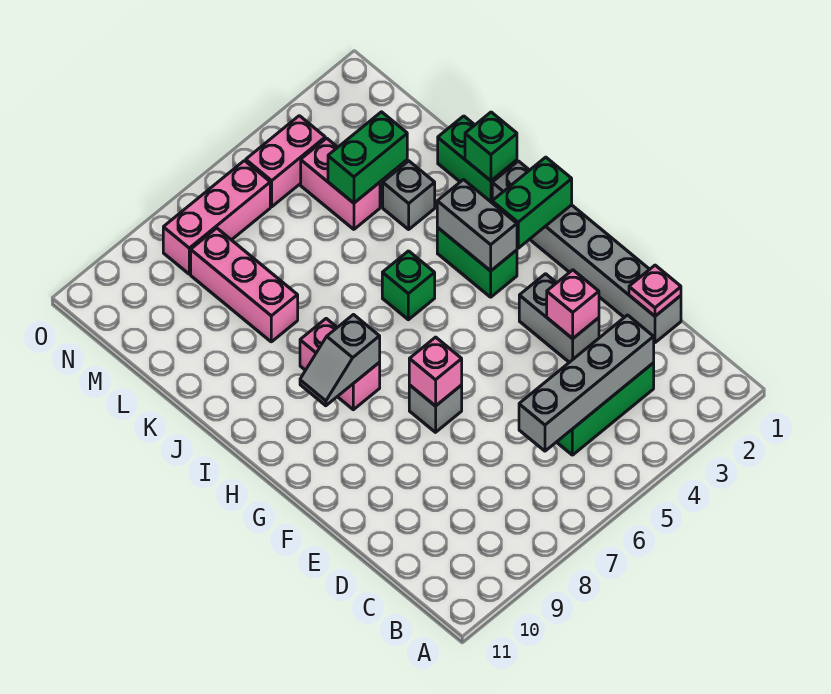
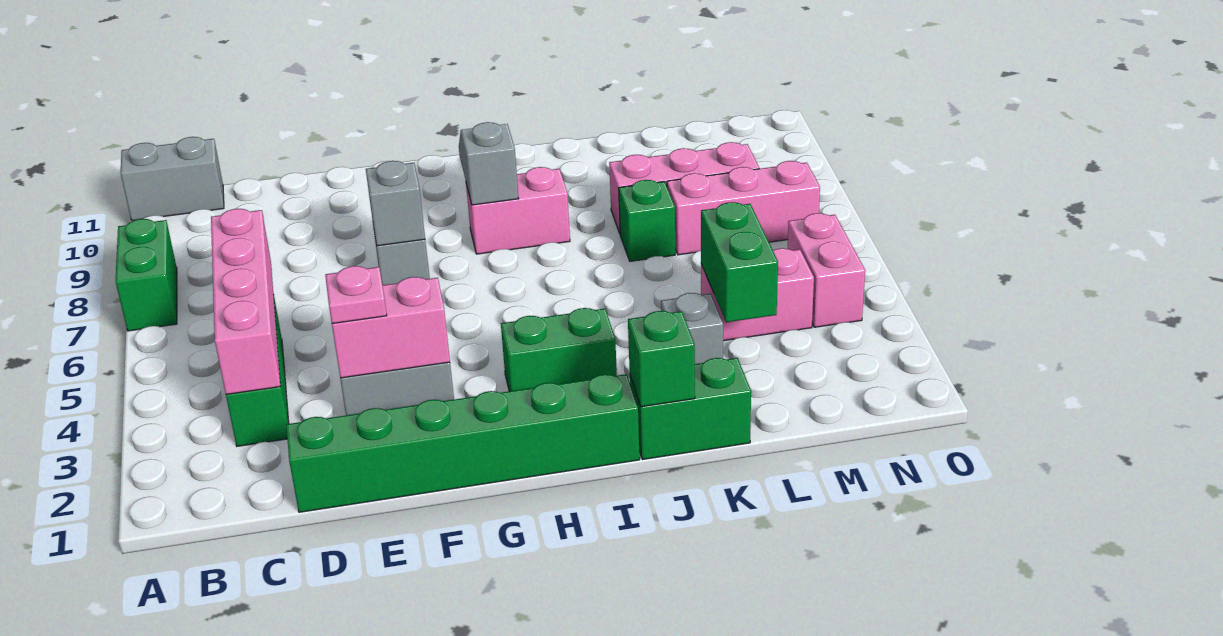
grey 1x4 brick [519,315,654,451] -> pink 1x4 brick [211,209,280,394]
grey 1x6 brick [492,161,681,343] -> green 1x6 brick [286,374,640,512]
pink 1x1 plate [629,265,681,316] -> pink 1x1 plate moved to [325,266,387,324]
pink 1x1 brick [547,270,599,339] -> pink 1x2 brick [332,277,450,378]
pink 1x1 brick [409,337,462,406] -> grey 1x1 brick [366,161,425,246]
green 1x2 brick [492,157,572,248] -> green 1x2 brick moved to [115,219,177,331]
grey 1x2 brick [437,180,517,271] -> grey 1x2 brick moved to [121,137,224,221]
green 1x1 brick [382,251,435,320] -> green 1x1 brick moved to [619,180,675,261]
pink 1x3 brick [163,161,270,274] -> pink 1x3 brick turned to [667,161,820,255]

